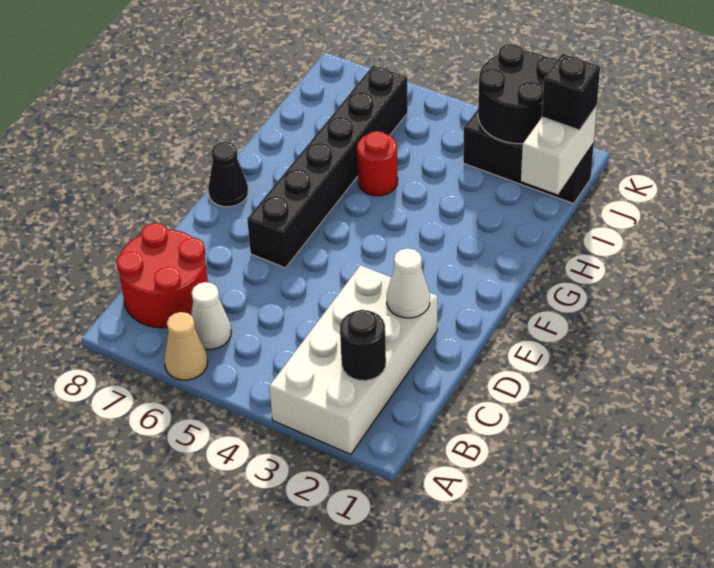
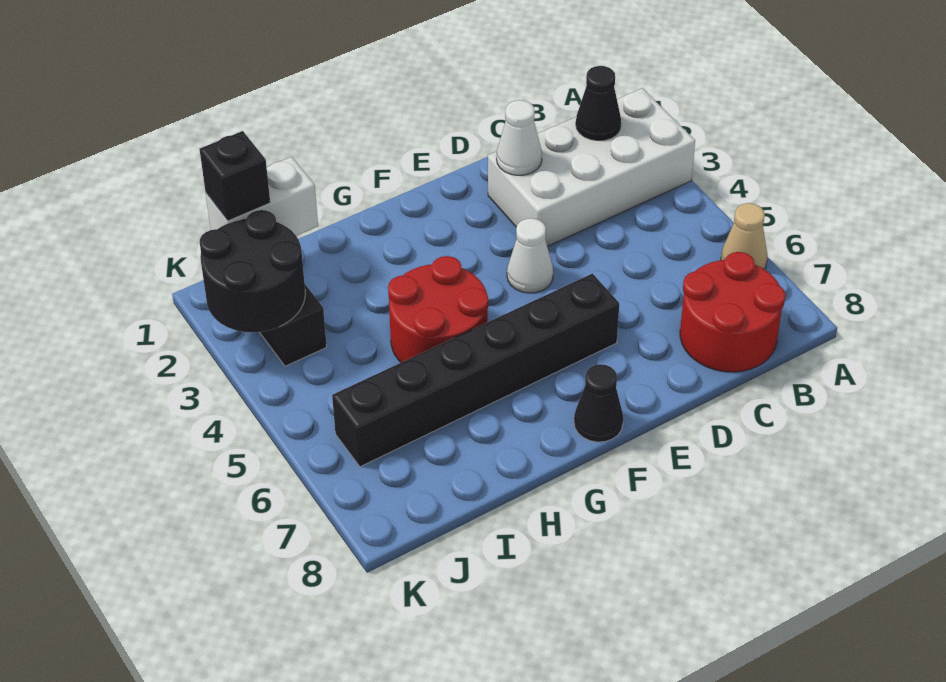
black 1x1 round brick [340,310,386,381] -> black 1x1 cone [576,66,621,140]
white 1x1 cone [191,282,231,350] -> white 1x1 cone moved to [507,218,553,293]
red 1x1 round brick [357,131,398,196] -> red 2x2 round brick [388,256,488,362]

